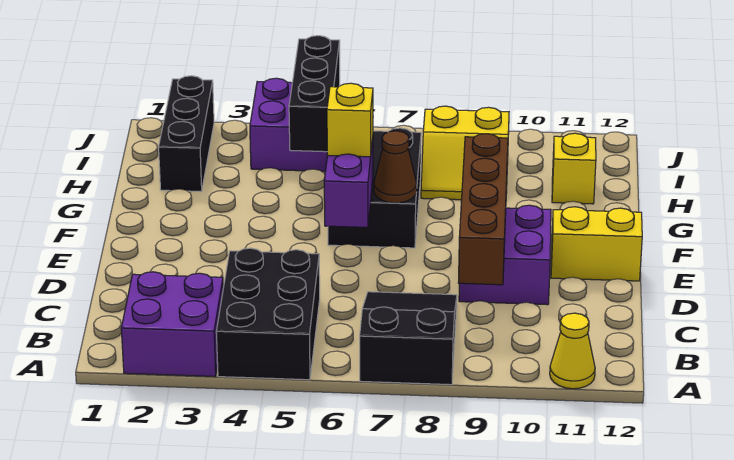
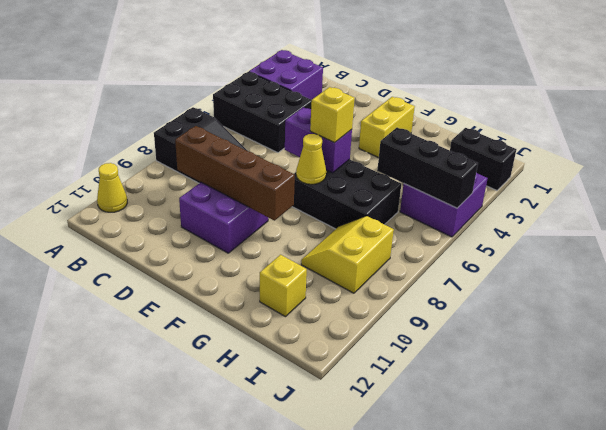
yellow 1x2 brick [551,207,642,281] -> yellow 1x2 brick moved to [359,97,415,158]
brown 1x1 cone [374,131,417,203] -> yellow 1x1 cone [296,134,326,184]
black 1x3 brick [159,76,214,192] -> black 1x2 brick [450,128,516,190]

